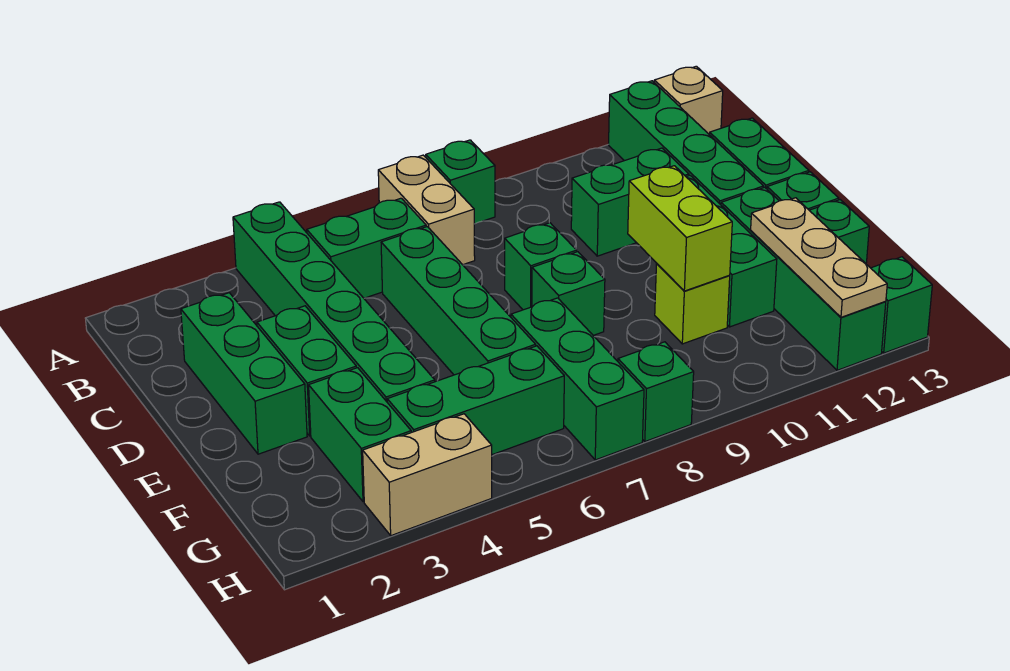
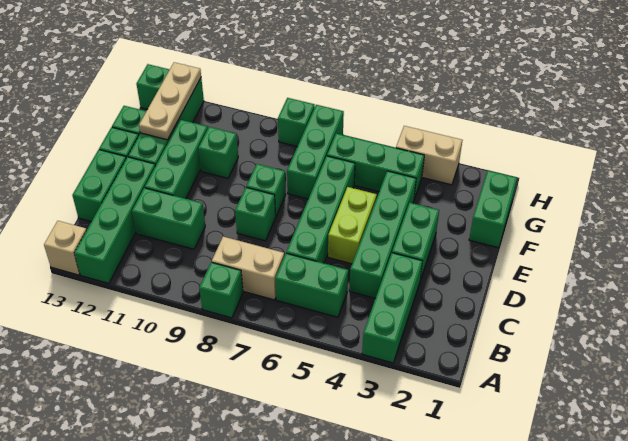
green 1x6 brick [233,202,435,402] -> green 1x4 brick [349,171,416,298]
tan 1x2 brick [378,155,475,265] -> tan 1x2 brick turned to [212,237,284,300]
green 1x3 brick [181,293,307,454] -> green 1x3 brick moved to [362,253,422,363]
lime 1x2 brick [628,166,732,291] -> lime 1x2 brick moved to [328,187,377,264]
green 1x2 brick [309,368,411,502] -> green 1x2 brick moved to [469,171,517,248]
lime 1x1 brick [655,264,730,344] -> green 1x1 brick [198,127,238,178]

